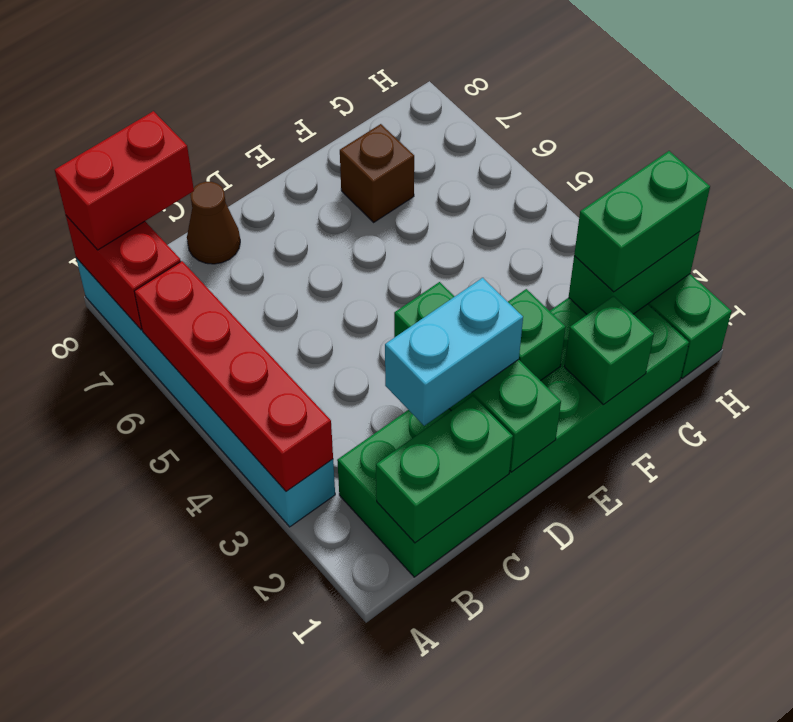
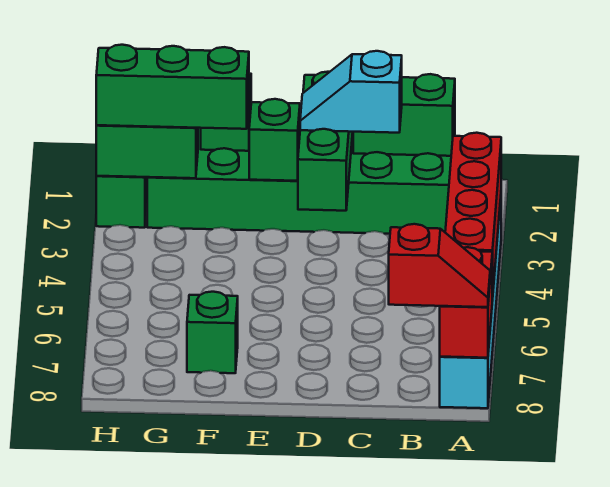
red 1x2 brick [55,111,194,250] -> red 1x2 slope [389,224,490,307]
cyan 1x2 brick [385,278,523,426] -> cyan 1x2 slope [300,51,402,133]
brown 1x1 cone [187,182,240,264] -> none
brown 1x1 brick [340,124,414,222] -> green 1x1 brick [187,292,238,373]
green 1x2 brick [574,151,710,292] -> green 1x3 brick [96,45,249,129]

